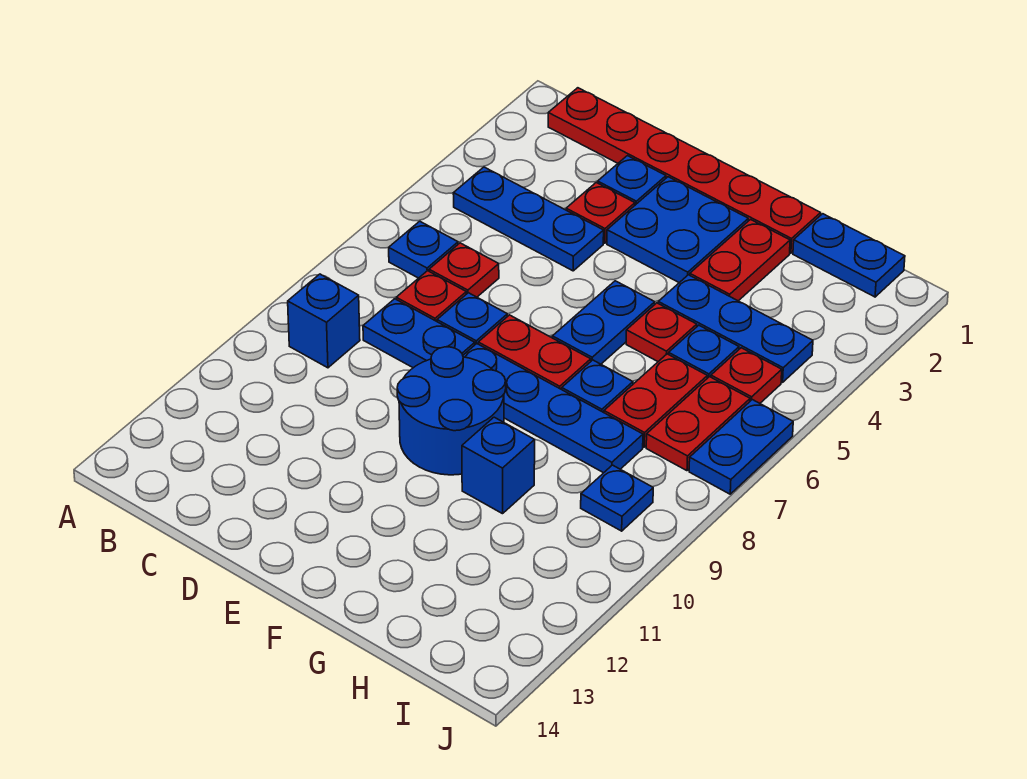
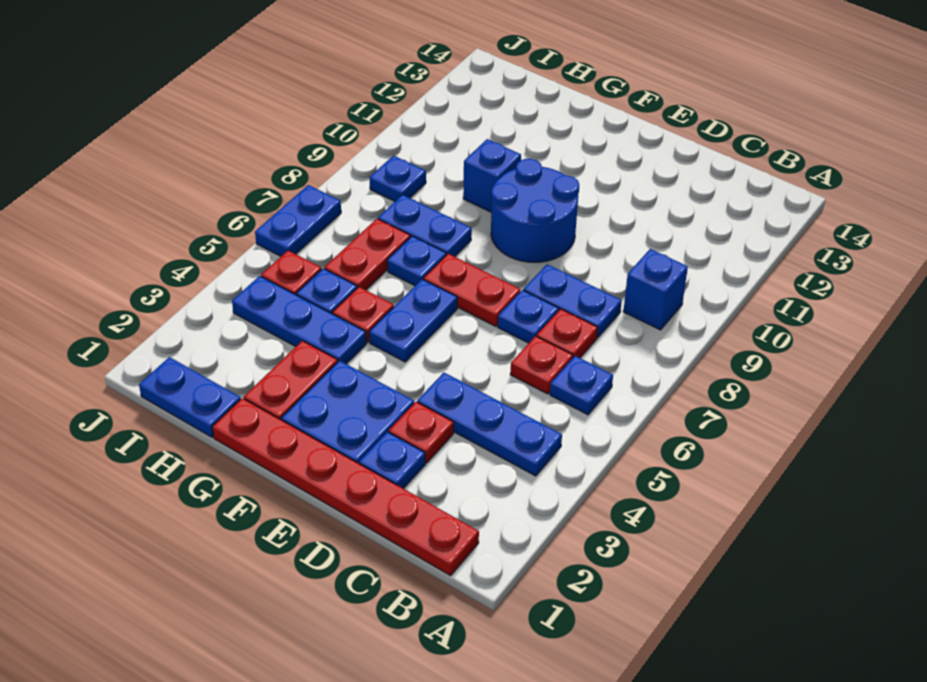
blue 1x4 plate [463,344,643,473] -> blue 1x2 plate [378,195,472,257]
red 1x2 plate [646,377,750,471] -> none

